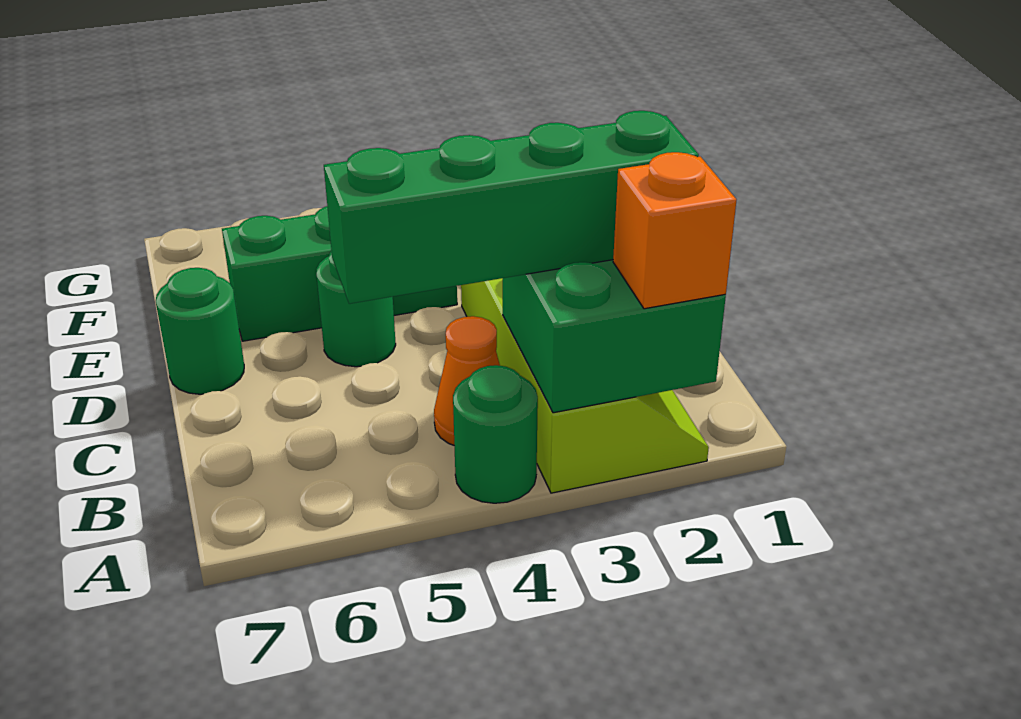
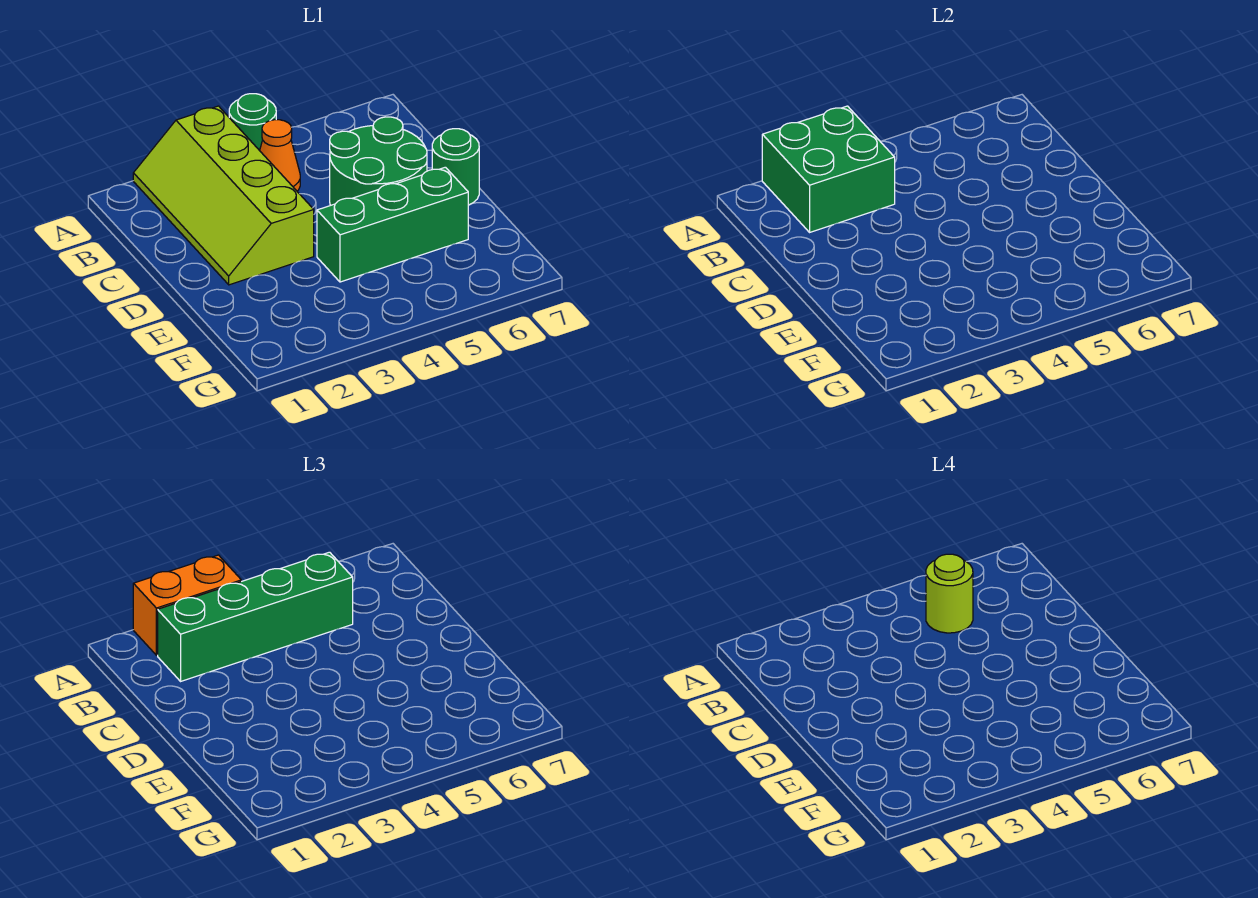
orange 1x1 brick [613,152,737,309] -> orange 1x2 brick [133,555,241,655]
none -> lime 1x1 round brick [926,554,973,633]
green 1x1 round brick [316,251,396,367] -> green 2x2 round brick [330,117,427,205]

